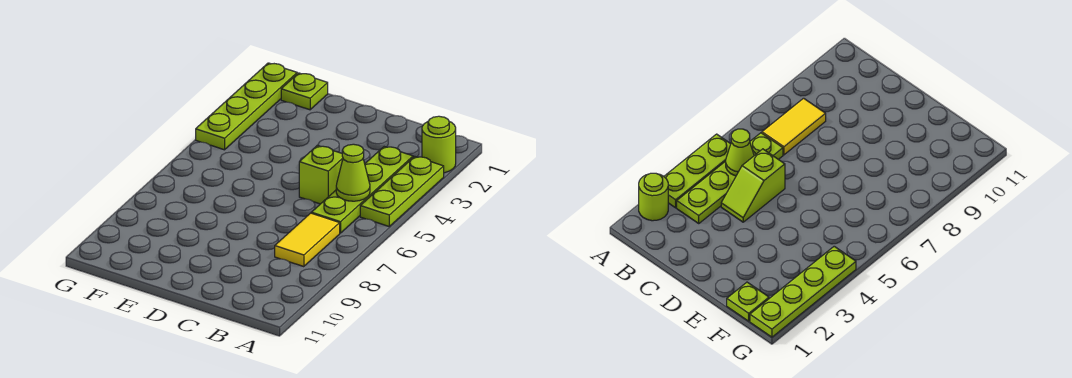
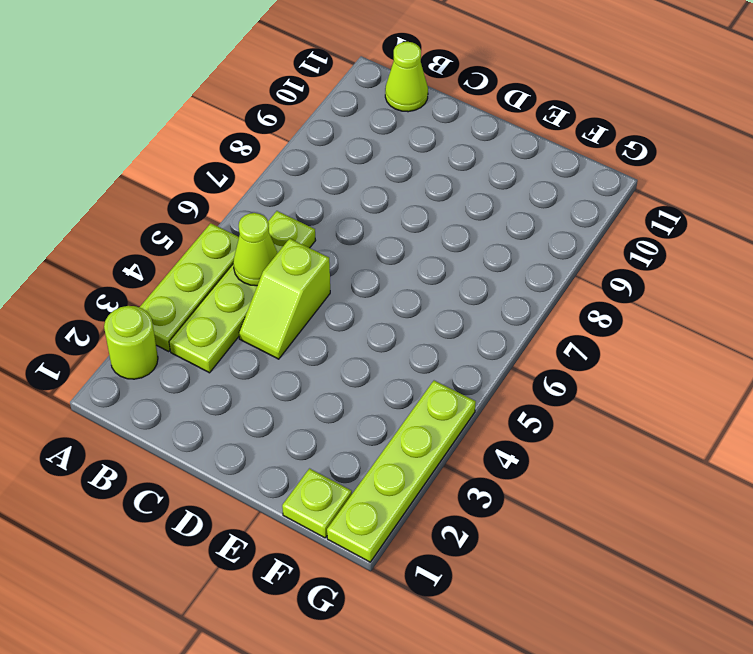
yellow 1x2 tile [275,213,340,267] -> none
none -> lime 1x1 cone [385,42,428,112]

